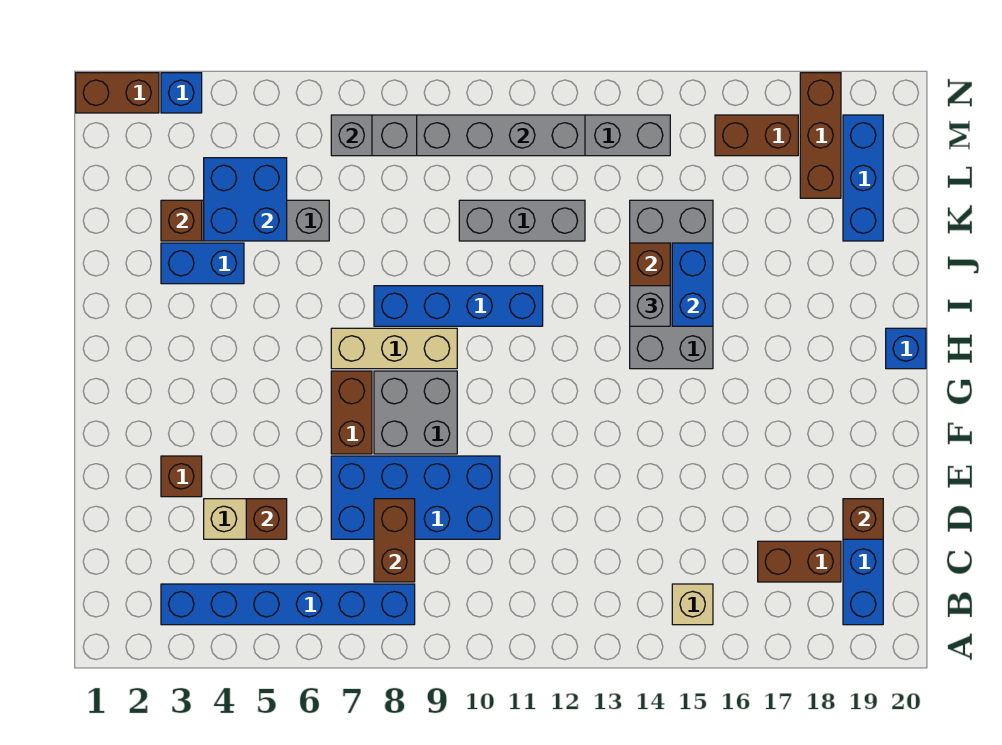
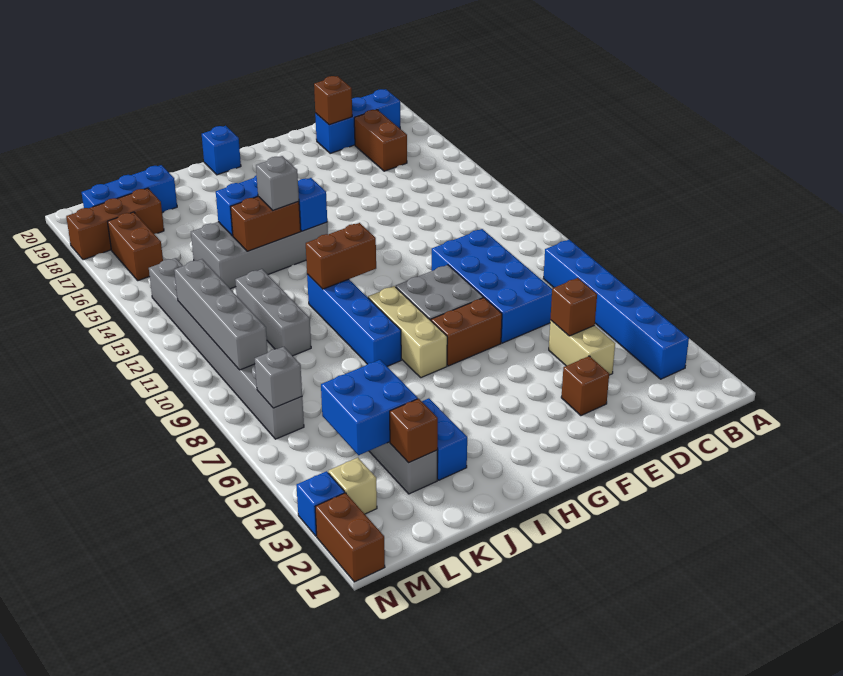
tan 1x1 brick [672,584,713,625] -> tan 1x1 brick moved to [328,458,377,514]
brown 1x2 brick [374,499,415,582] -> brown 1x2 brick moved to [306,223,376,289]
none -> blue 1x1 brick [298,178,327,231]

